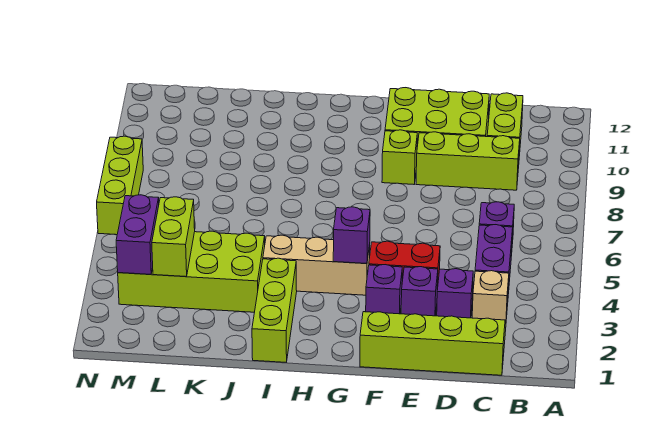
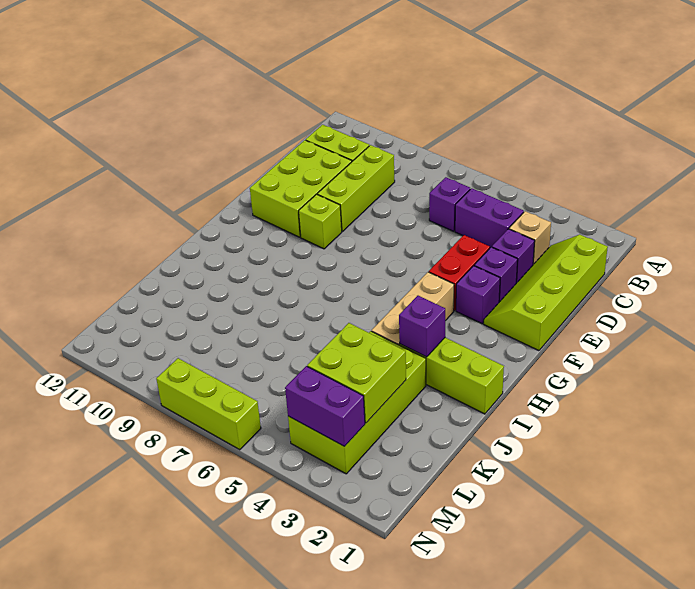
purple 1x1 brick [333,207,370,264] -> purple 1x1 brick moved to [399,296,445,357]
lime 1x2 brick [152,197,195,277] -> lime 2x2 brick [307,323,406,423]

